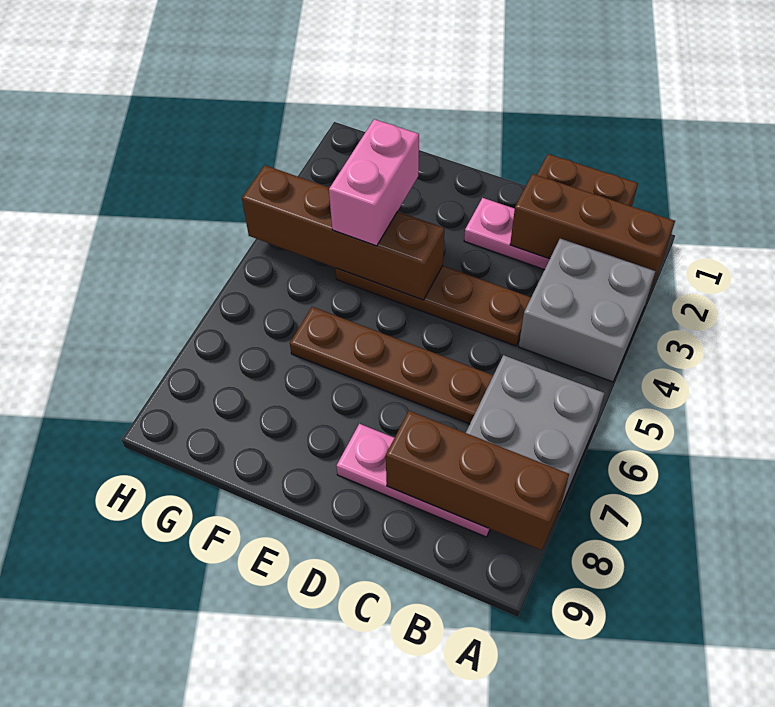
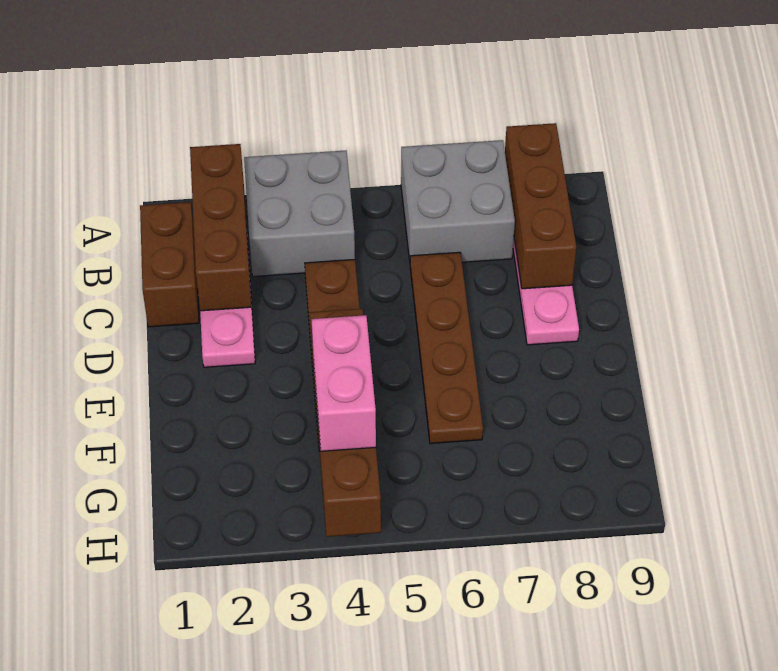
pink 1x2 brick [329,119,419,246] -> pink 1x2 brick turned to [311,315,376,451]

